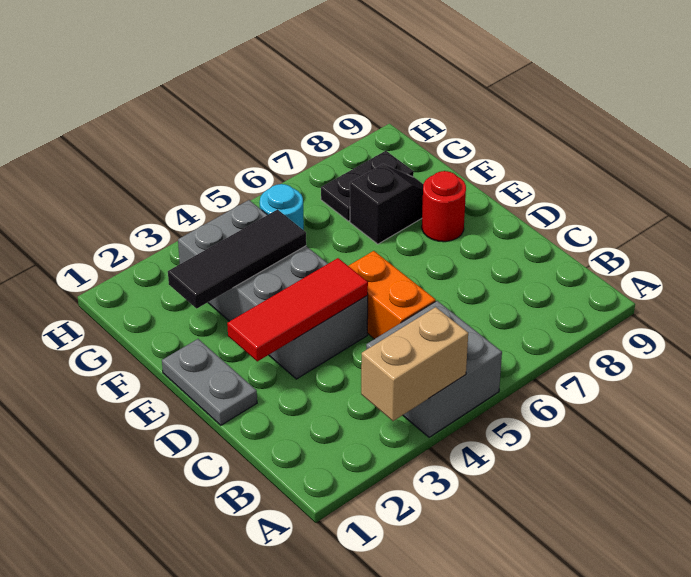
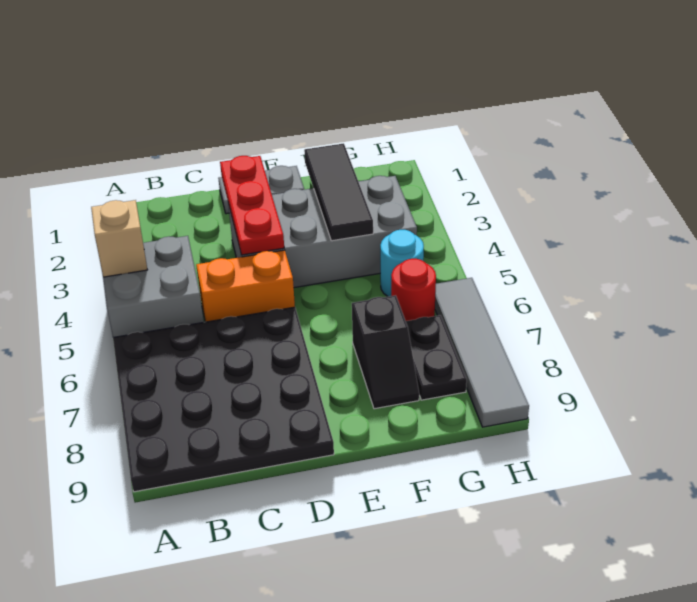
tan 1x2 brick [361,307,468,421] -> tan 1x1 brick [91,200,147,277]
none -> black 4x4 plate [113,307,334,492]
red 1x3 tile [227,258,368,361] -> red 1x3 plate [220,156,284,255]
red 1x1 round brick [422,171,466,242] -> red 1x1 round brick moved to [391,259,436,321]
none -> grey 1x4 tile [435,278,529,427]

